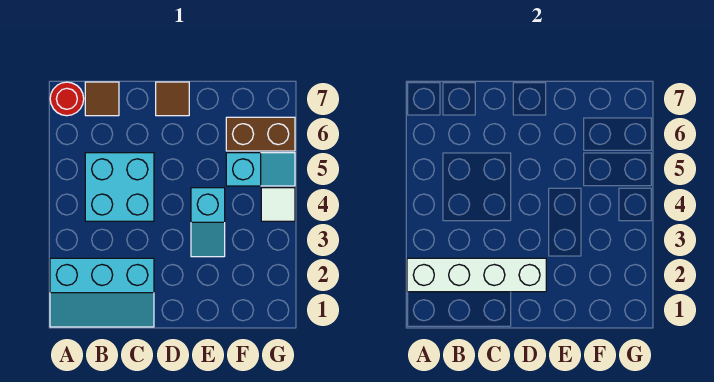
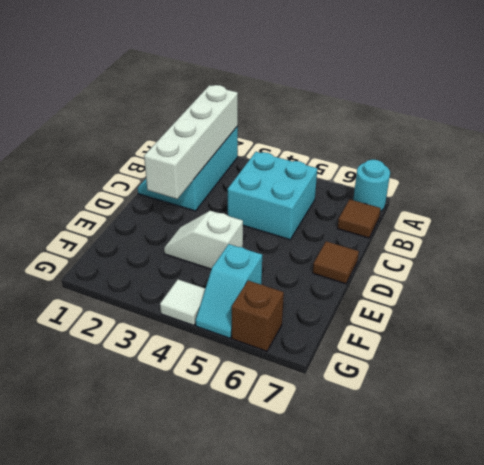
red 1x1 round brick [50,82,84,116] -> cyan 1x1 round brick [353,159,390,211]
cyan 1x2 slope [191,188,225,257] -> white 1x2 slope [164,211,243,269]
brown 1x2 brick [226,117,295,151] -> brown 1x1 brick [232,281,284,351]

